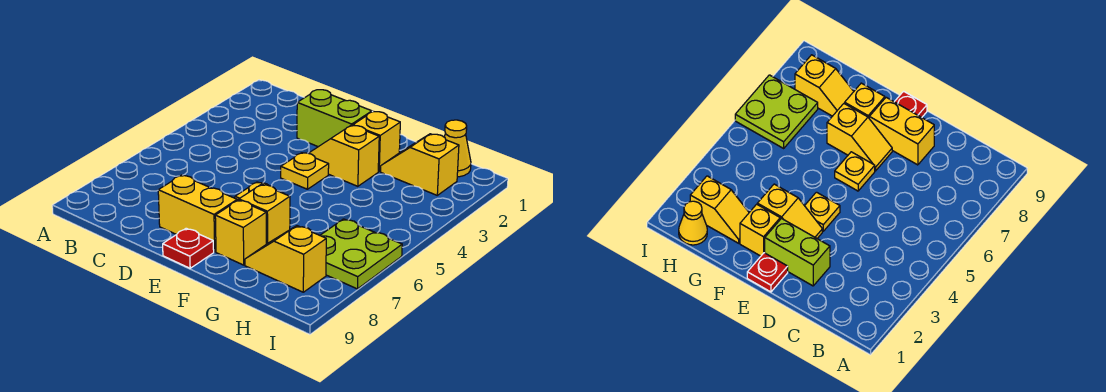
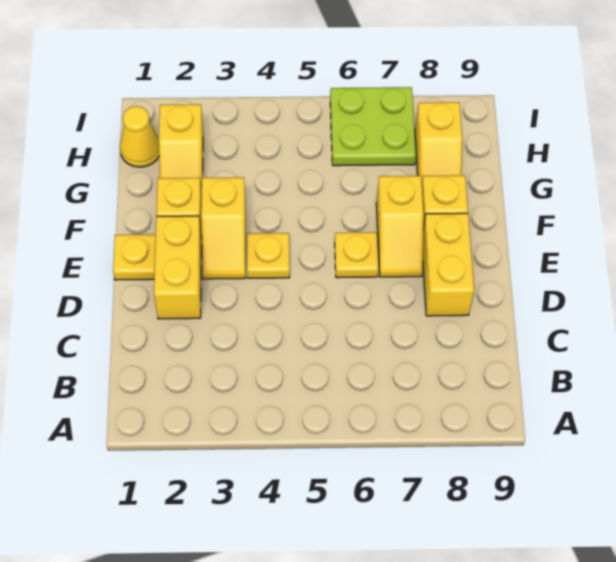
lime 1x2 brick [297,90,372,147] -> yellow 1x2 brick [154,216,202,319]
red 1x1 plate [747,253,788,292] -> yellow 1x1 plate [113,234,156,280]
red 1x1 plate [163,228,214,268] -> none

